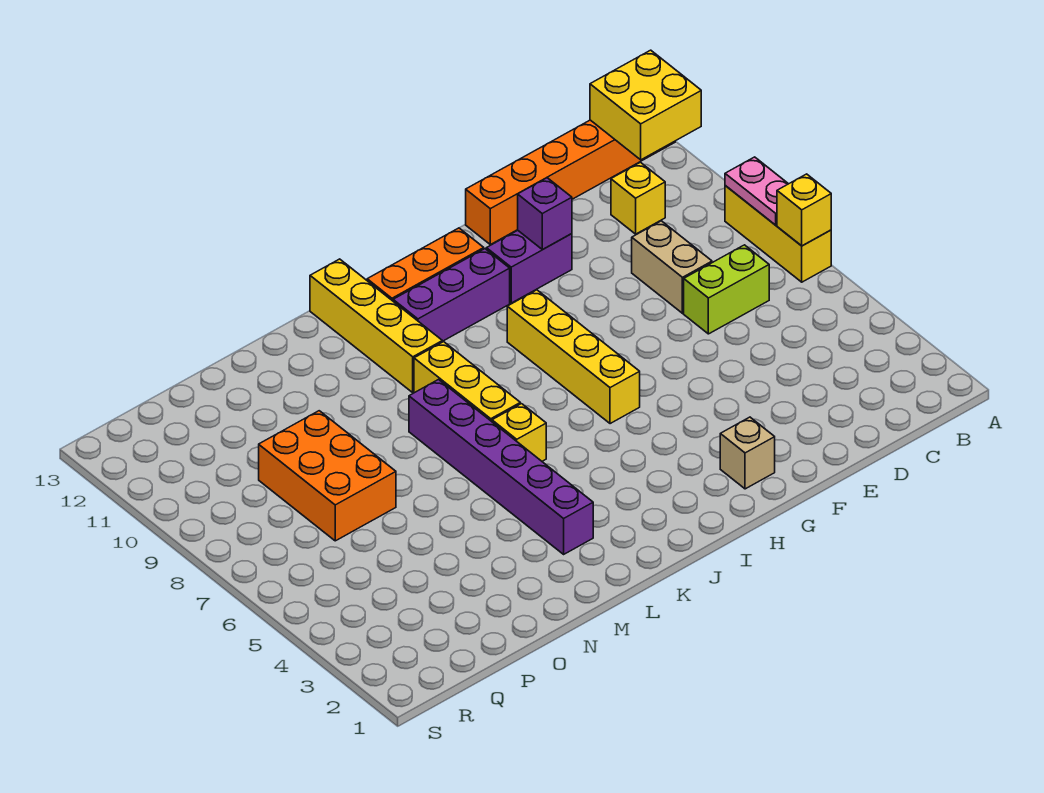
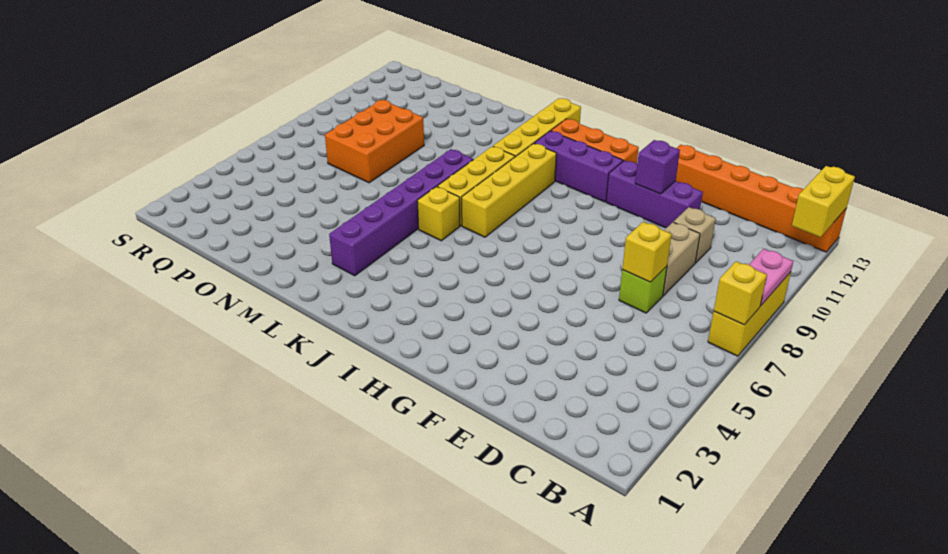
yellow 2x2 brick [590,50,701,160] -> yellow 1x2 brick [792,166,855,237]
lime 1x2 brick [684,245,769,334] -> lime 1x1 brick [619,266,667,313]
yellow 1x1 brick [611,162,665,234] -> yellow 1x1 brick moved to [622,222,672,282]
purple 1x2 brick [486,230,572,303] -> purple 1x3 brick [606,161,703,228]
tan 1x1 brick [720,417,775,489] -> tan 1x1 brick moved to [674,207,716,263]
yellow 1x4 brick [507,290,640,424] -> yellow 1x4 brick moved to [462,143,556,237]

